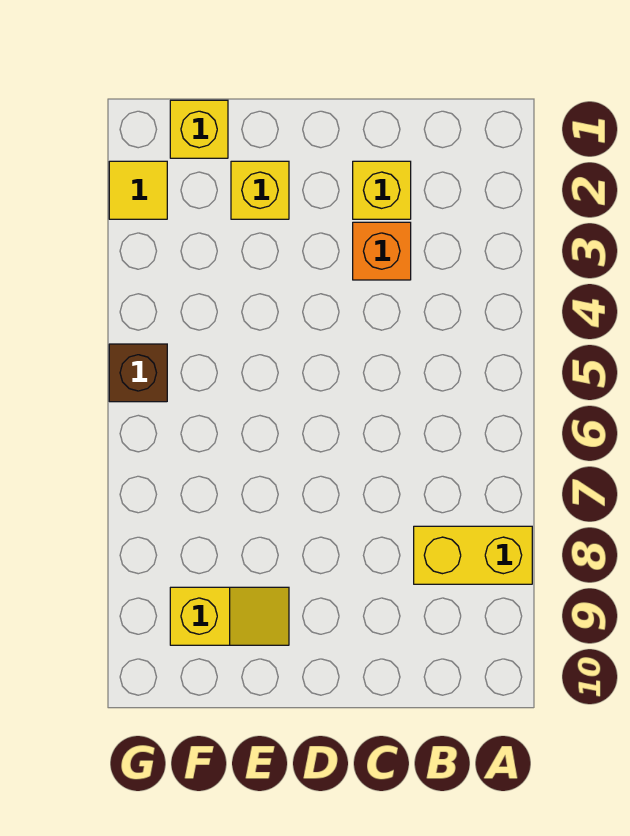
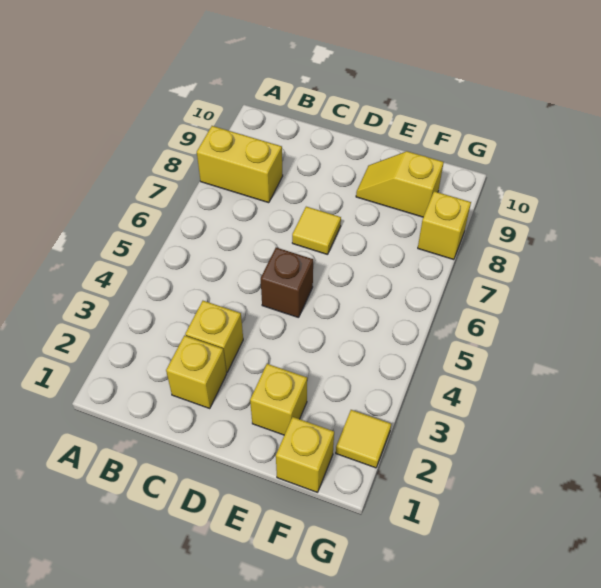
orange 1x1 brick [353,222,411,280] -> yellow 1x1 brick [185,301,243,372]
none -> yellow 1x1 tile [292,207,341,255]
brown 1x1 brick [109,344,167,402] -> brown 1x1 brick moved to [261,248,313,318]
none -> yellow 1x1 brick [418,191,471,260]

